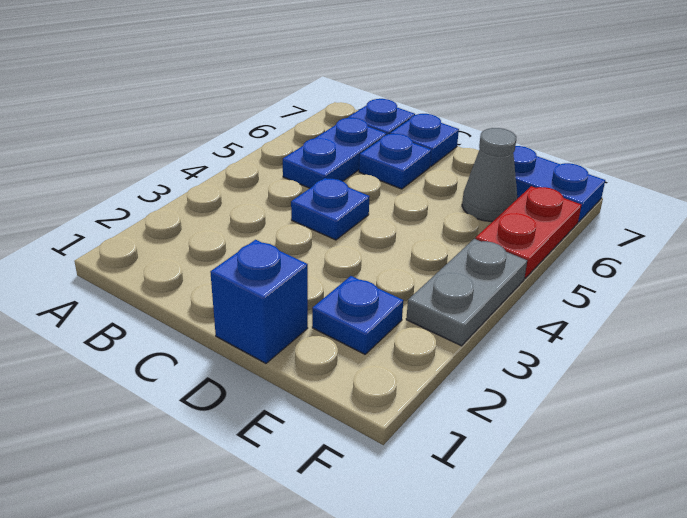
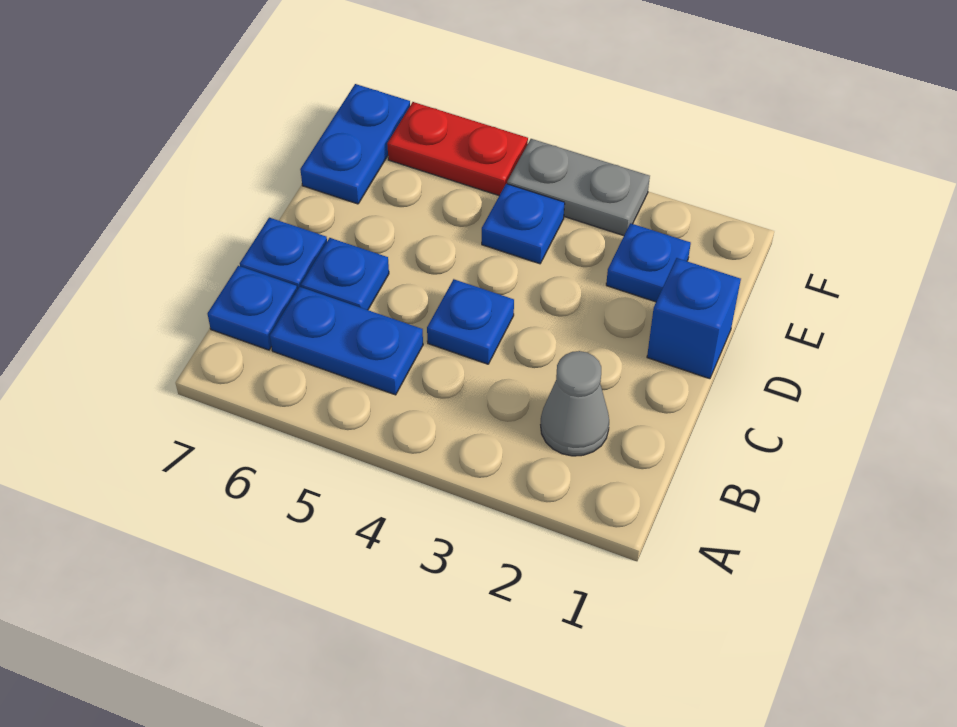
none -> blue 1x1 plate [482,184,565,264]
grey 1x1 cone [462,128,517,222] -> grey 1x1 cone moved to [541,351,609,456]

